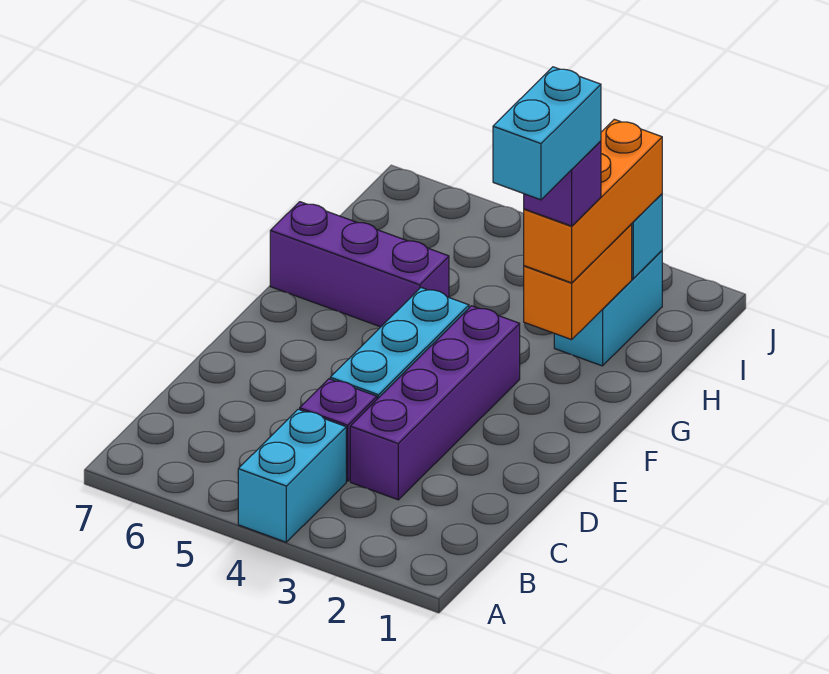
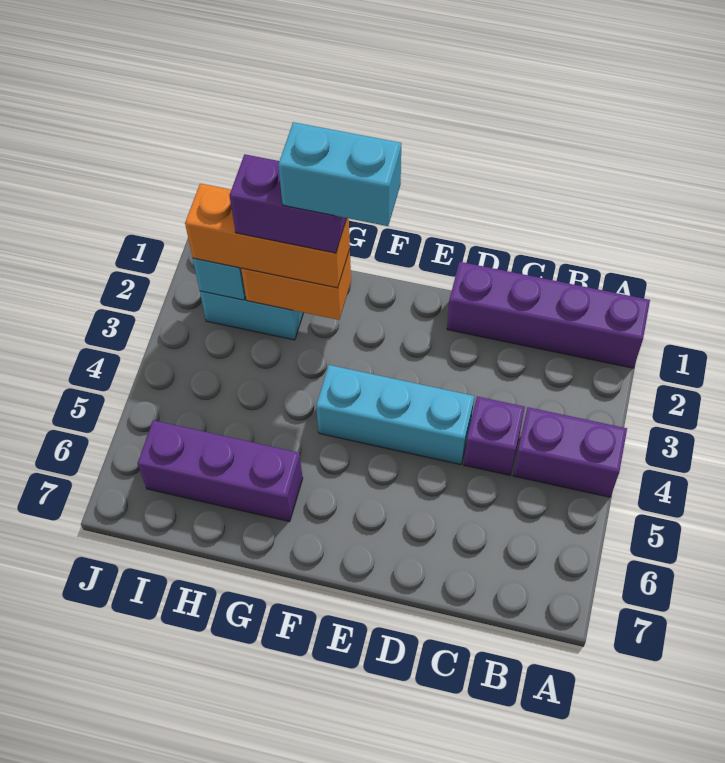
cyan 1x2 brick [238,409,346,542] -> purple 1x2 brick [513,407,627,497]
purple 1x4 brick [350,306,520,500] -> purple 1x4 brick moved to [447,262,650,368]
purple 1x1 brick [524,141,601,226] -> purple 1x2 brick [229,154,347,253]
purple 1x3 brick [270,202,449,327] -> purple 1x3 brick turned to [138,420,303,522]

